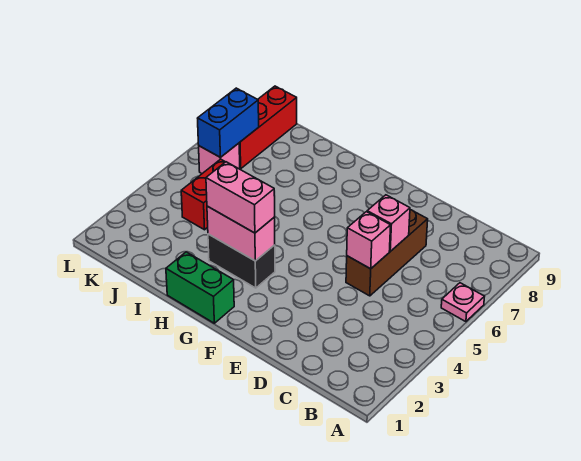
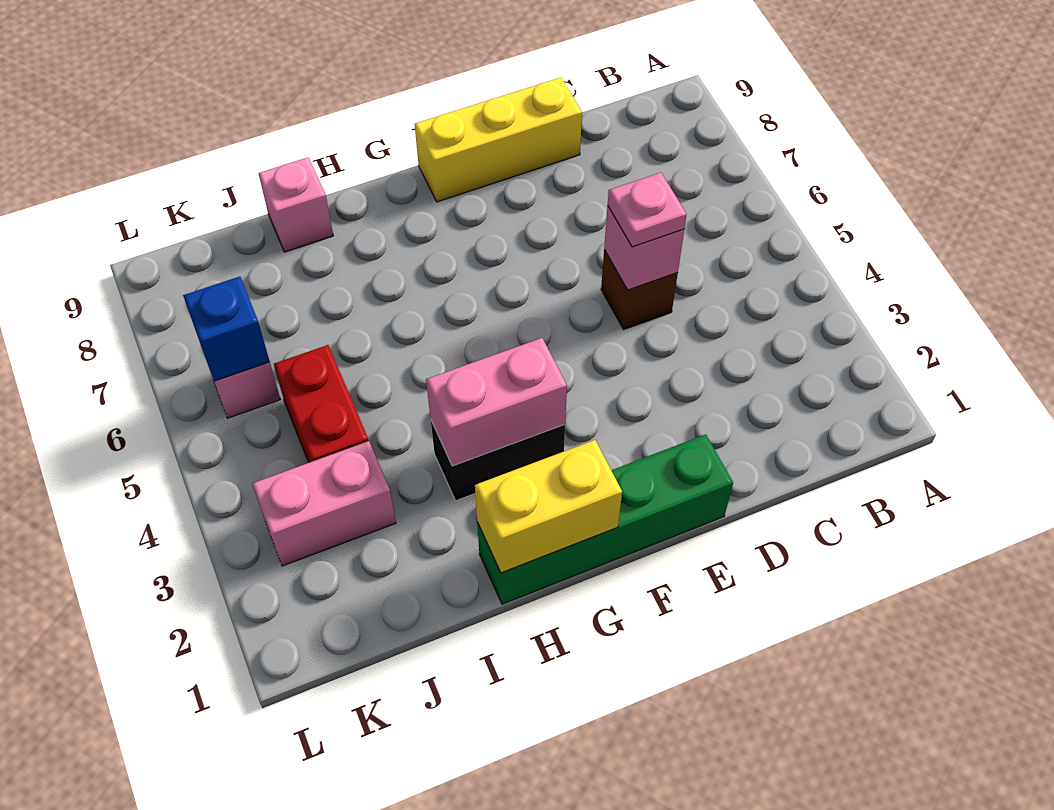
pink 1x1 plate [441,283,485,322] -> pink 1x1 plate moved to [608,172,687,247]
brown 1x3 brick [346,210,428,296] -> brown 1x1 brick [601,250,678,329]
pink 1x1 brick [367,195,410,251] -> pink 1x1 brick moved to [258,157,333,252]
none -> yellow 1x3 brick [415,77,582,202]
green 1x2 brick [166,252,234,323] -> green 1x4 brick [477,434,733,604]
none -> yellow 1x2 brick [475,440,622,573]
pink 1x2 brick [206,162,275,233] -> pink 1x2 brick moved to [252,441,396,566]
blue 1x2 brick [198,88,259,157] -> blue 1x1 brick [183,277,270,381]
red 1x3 brick [239,86,297,169] -> none

